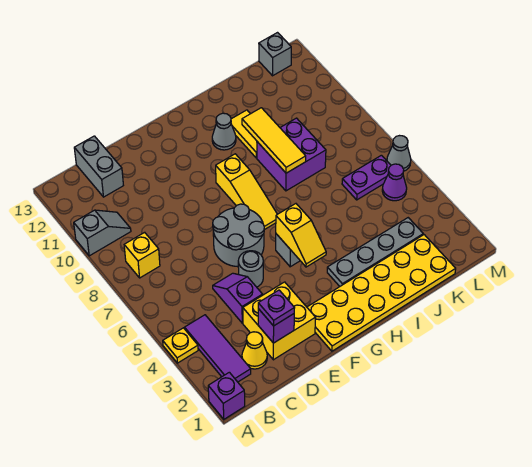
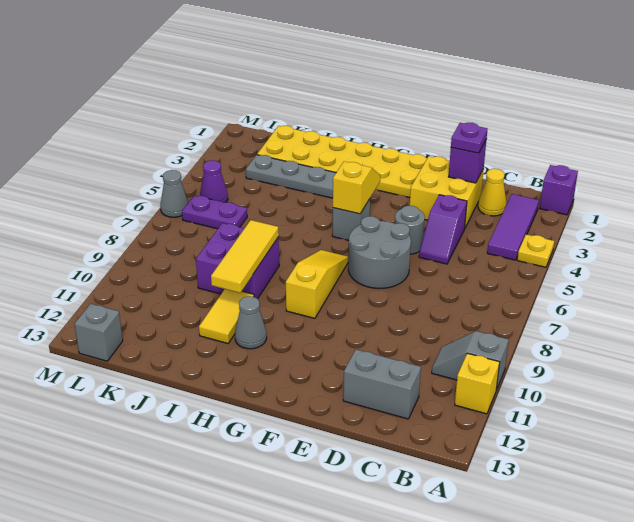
yellow 1x1 brick [124,232,160,278] -> yellow 1x1 brick moved to [455,353,500,414]
grey 1x2 brick [74,136,123,197] -> grey 1x2 brick turned to [343,350,421,419]

